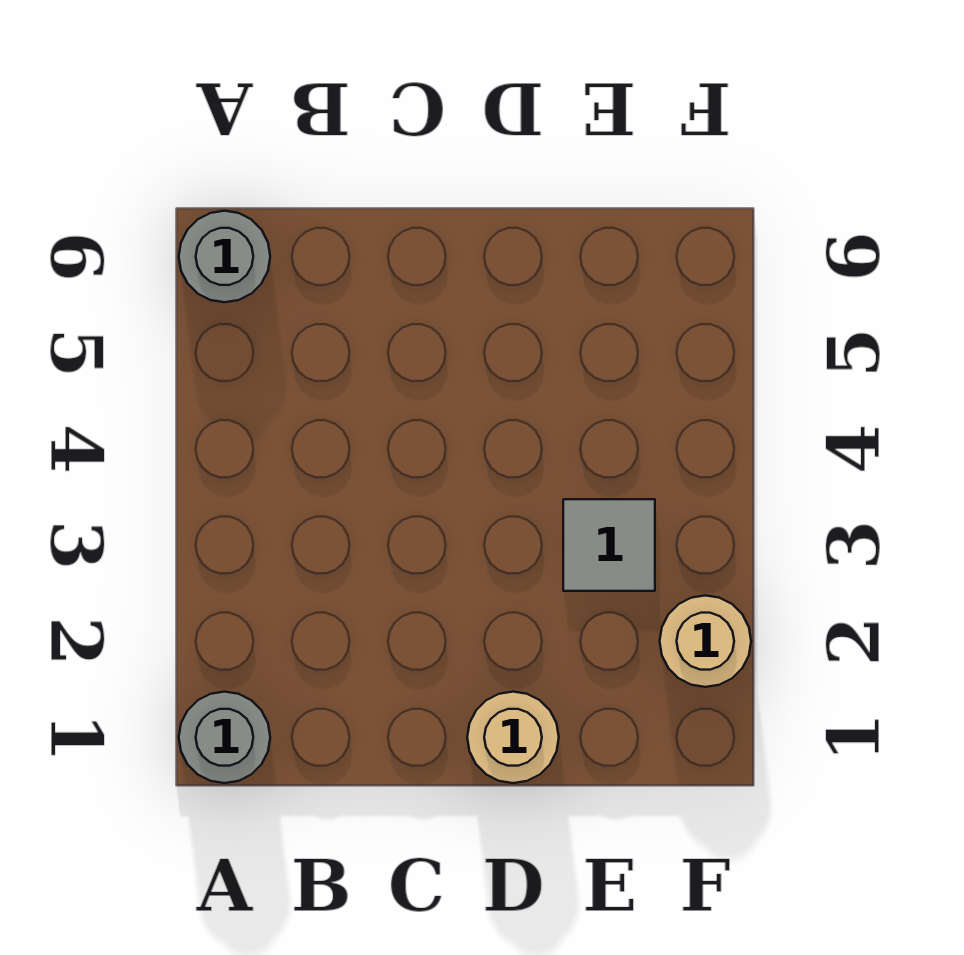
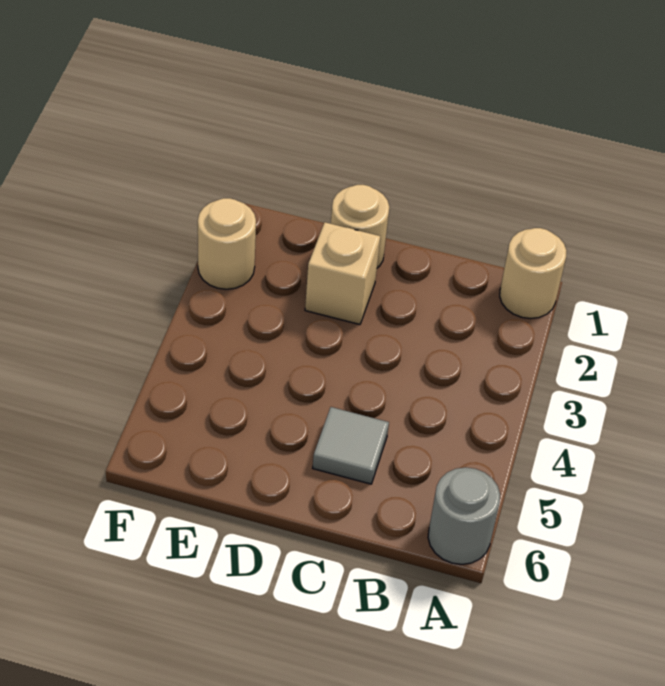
grey 1x1 round brick [179,692,270,783] -> tan 1x1 round brick [500,228,567,319]
none -> tan 1x1 brick [305,222,380,324]
grey 1x1 tile [563,499,655,591] -> grey 1x1 tile moved to [313,407,389,484]

